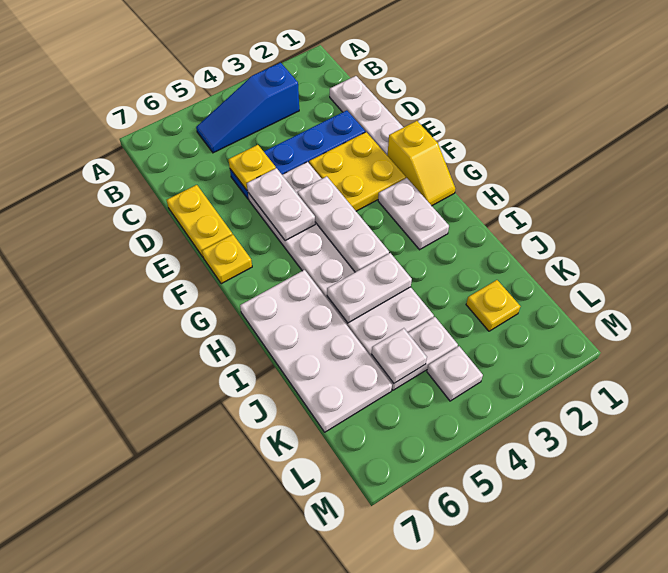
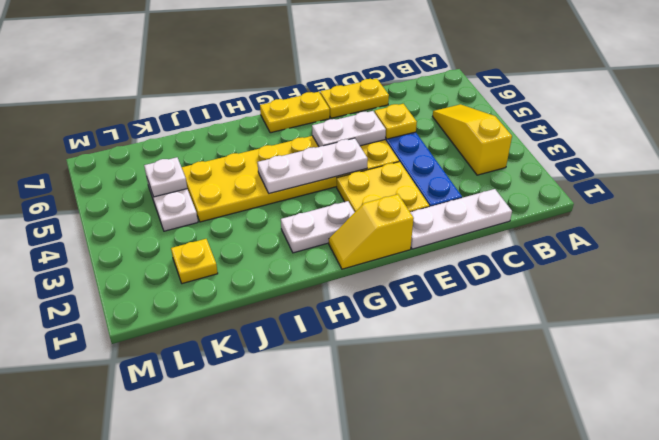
blue 1x3 slope [196,63,299,153] -> yellow 1x3 slope [433,104,512,175]
white 2x6 plate [248,162,434,356] -> yellow 2x6 plate [182,136,399,222]
yellow 1x1 plate [202,234,252,284] -> yellow 1x2 plate [260,92,330,133]
white 2x4 plate [240,270,392,432] -> none
white 1x2 plate [327,253,412,323] -> none
white 1x1 plate [427,346,483,401] -> none

